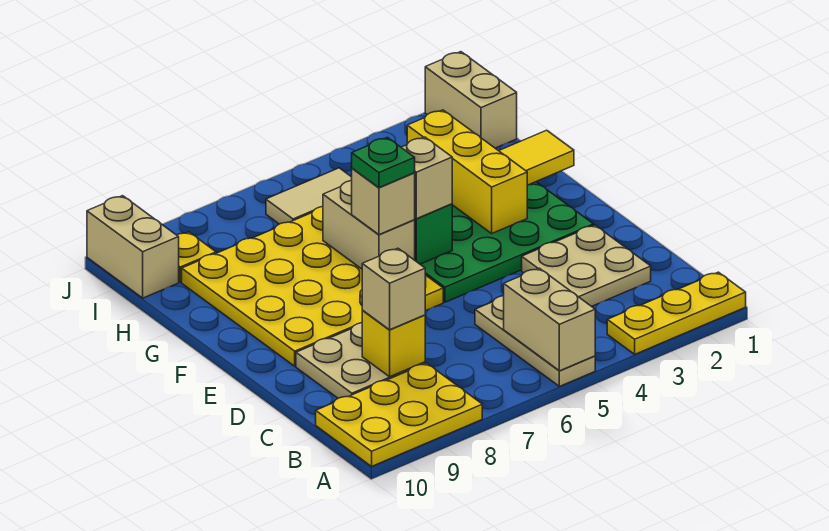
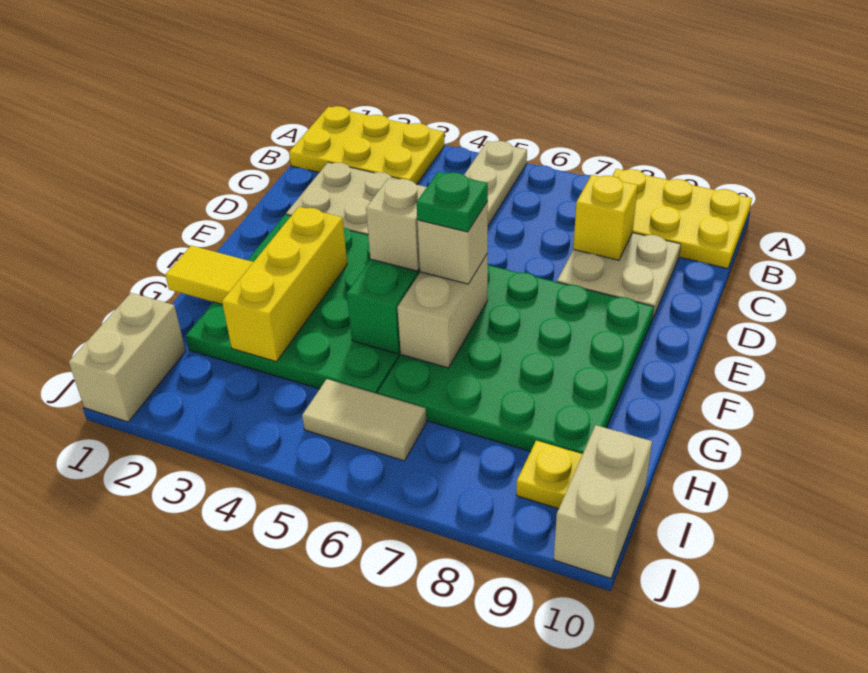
yellow 1x3 plate [607,272,746,354] -> yellow 2x3 plate [289,106,445,185]
tan 1x2 brick [504,268,595,371] -> none
tan 1x1 brick [362,248,425,330] -> none
yellow 4x4 plate [182,207,443,366] -> green 4x4 plate [378,265,654,454]

